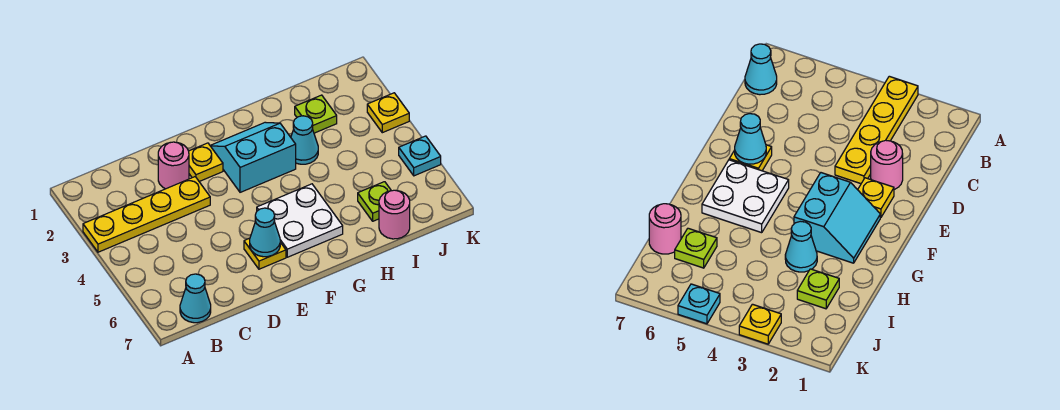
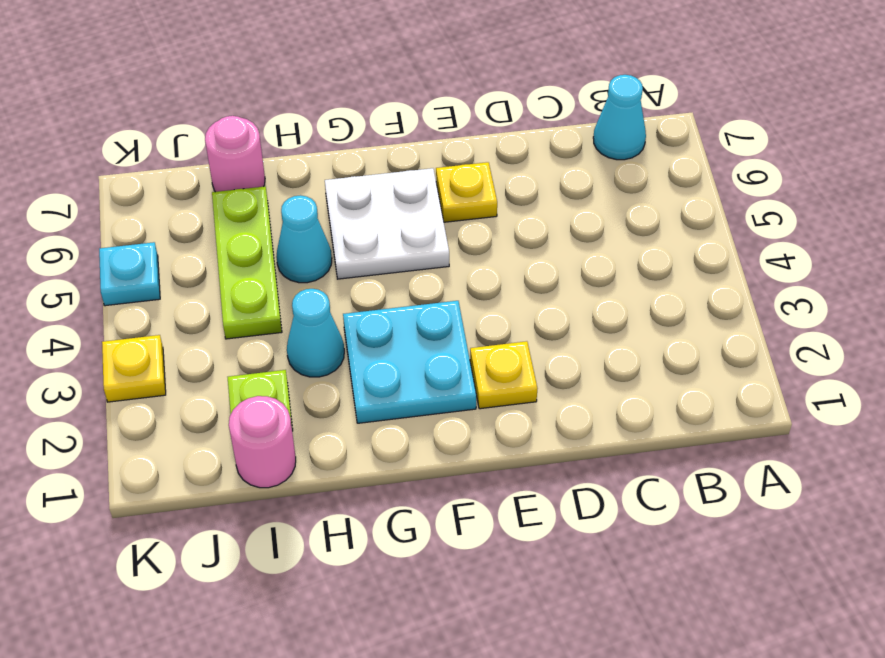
yellow 1x4 plate [83,177,210,252] -> none
pink 1x1 round brick [158,142,189,189] -> pink 1x1 round brick moved to [229,396,296,488]
cyan 1x1 cone [250,208,280,257] -> cyan 1x1 cone moved to [276,195,332,283]
cyan 2x2 slope [210,122,296,192] -> cyan 2x2 plate [343,301,476,423]
lime 1x1 plate [358,182,391,221] -> lime 1x3 plate [212,187,282,339]

